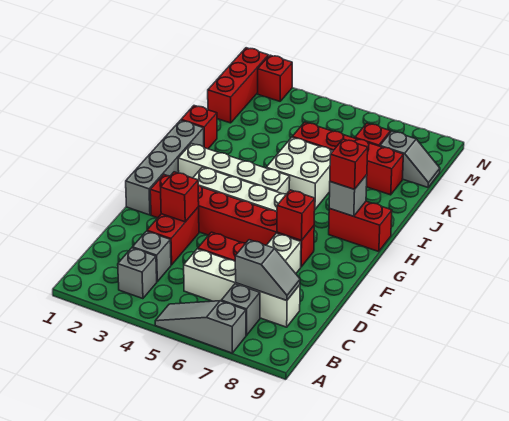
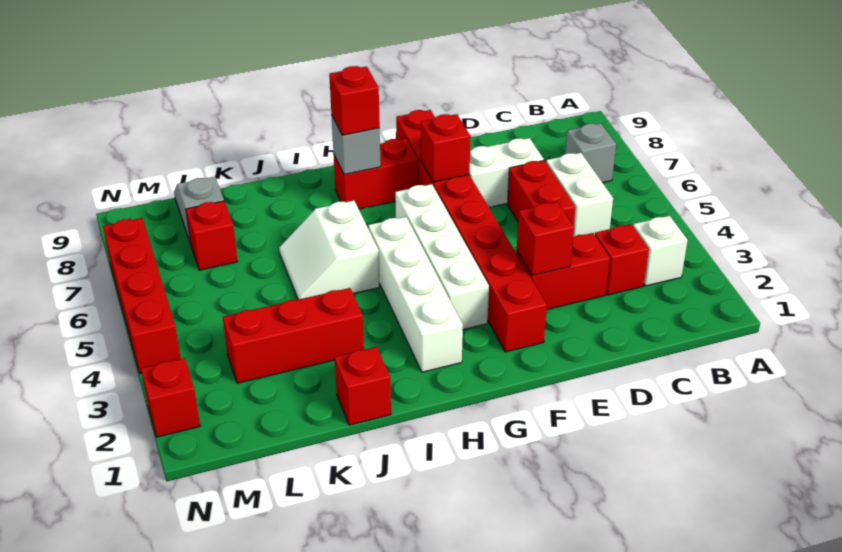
grey 1x3 slope [155,301,246,353] -> none
grey 1x1 brick [118,248,157,299] -> white 1x1 brick [633,216,688,286]
grey 1x1 brick [132,231,171,281] -> red 1x1 brick [595,224,649,295]
white 1x4 brick [184,249,300,327] -> white 1x2 brick [546,153,613,237]
grey 1x2 slope [235,240,300,301] -> none
grey 1x4 brick [126,120,204,215] -> none
red 1x6 brick [150,175,314,267] -> red 1x8 brick [396,110,547,352]
red 1x2 brick [329,201,392,252] -> red 1x2 brick turned to [333,139,418,209]
white 2x2 brick [266,137,333,209] -> white 2x2 slope [279,201,380,300]
red 1x4 brick [293,122,403,195] -> red 1x4 brick moved to [103,218,181,373]
red 1x3 brick [208,48,268,123] -> red 1x3 brick moved to [223,288,364,383]

